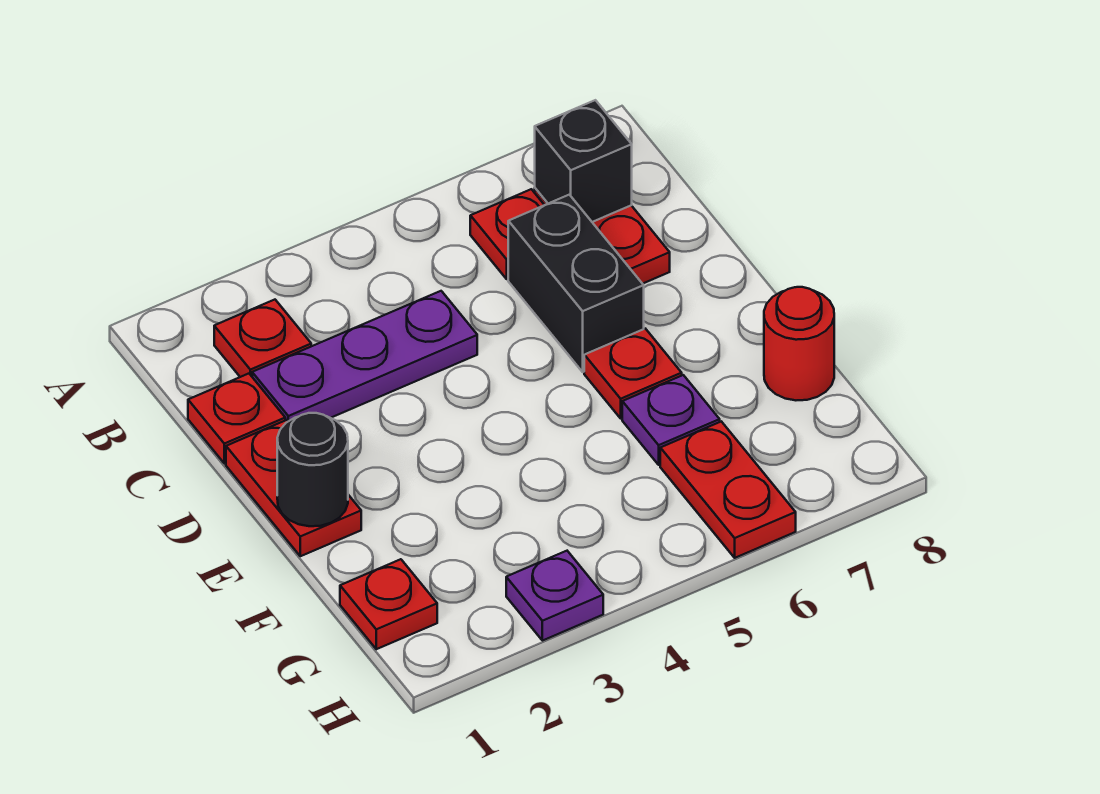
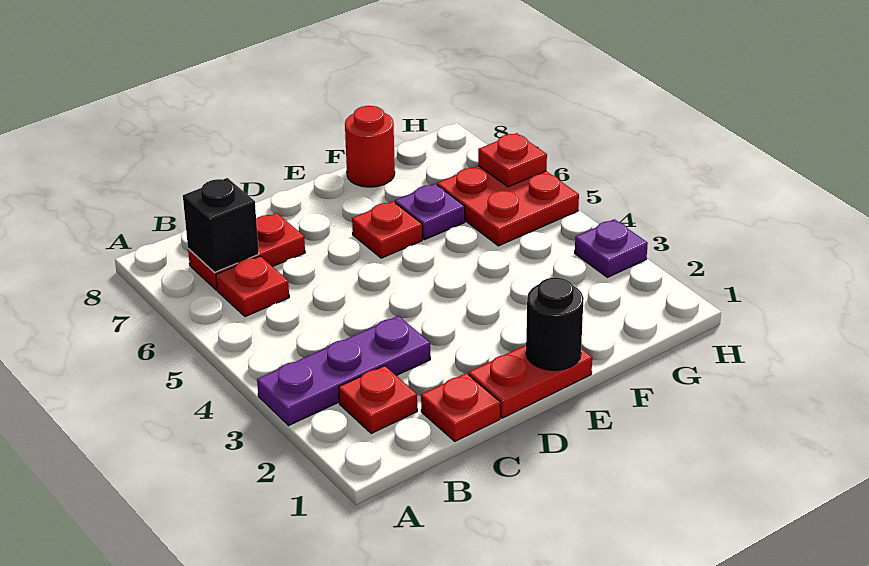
purple 1x3 plate [252,291,477,421] -> purple 1x3 plate turned to [257,316,430,426]
black 1x2 brick [508,195,644,372] -> none
red 1x1 plate [340,559,437,649] -> red 1x1 plate moved to [478,133,547,187]
red 1x2 plate [660,421,796,558] -> red 2x2 plate [437,166,579,246]

